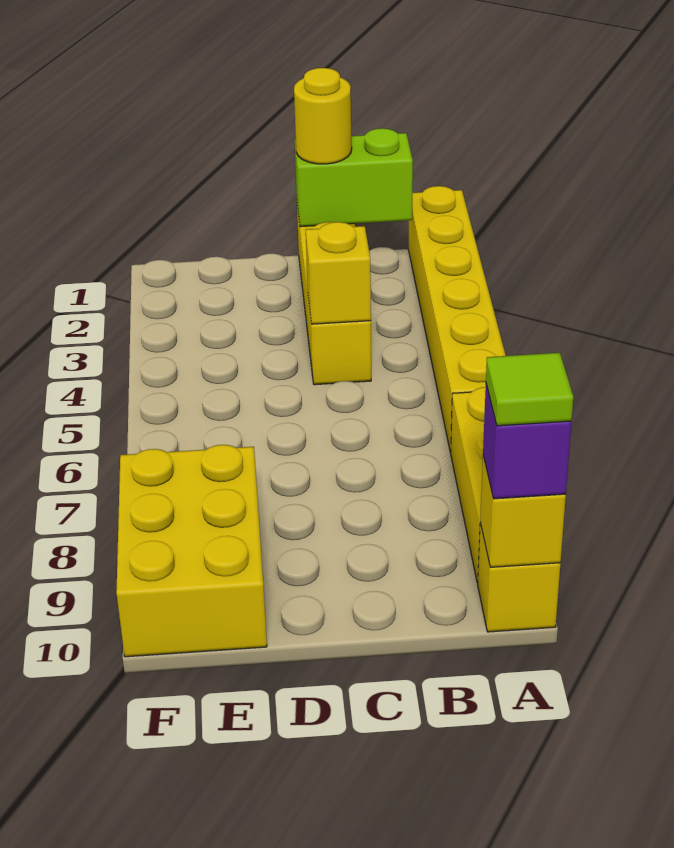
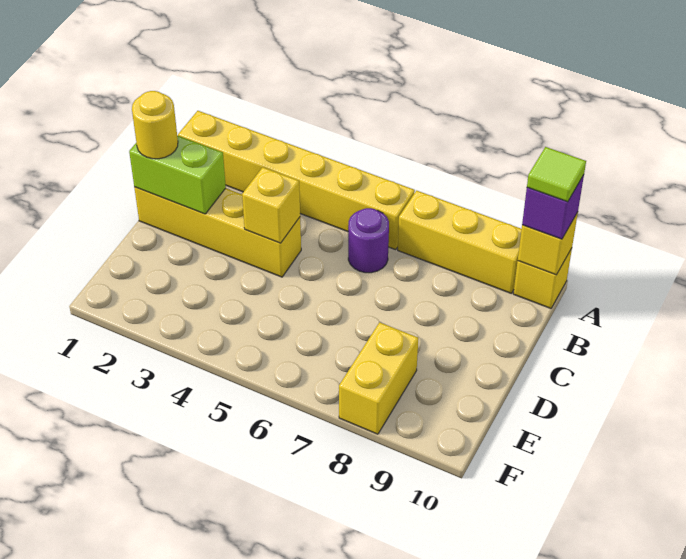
lime 1x2 brick [295,128,413,227] -> lime 1x2 brick turned to [129,135,226,214]
none -> purple 1x1 round brick [348,208,389,273]
yellow 2x3 brick [116,445,267,657] -> yellow 1x2 brick [339,322,418,434]

